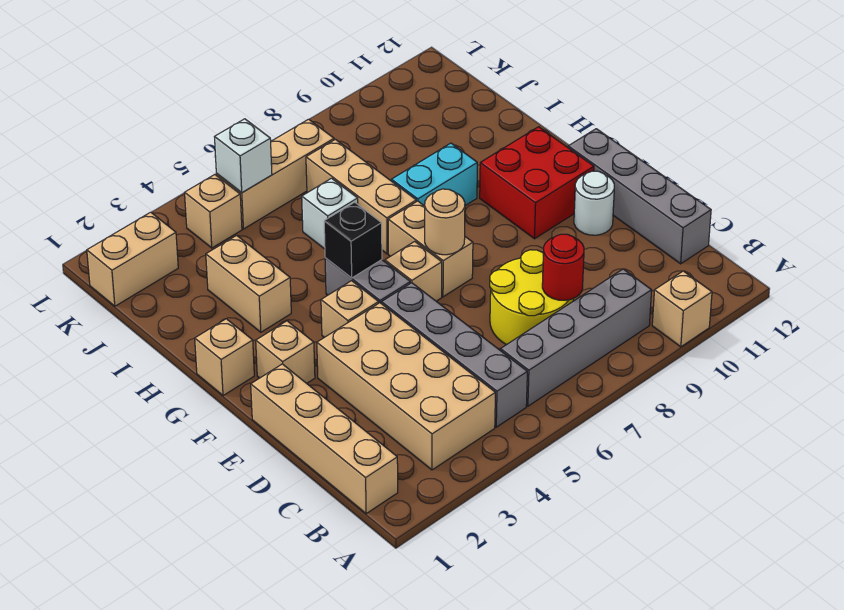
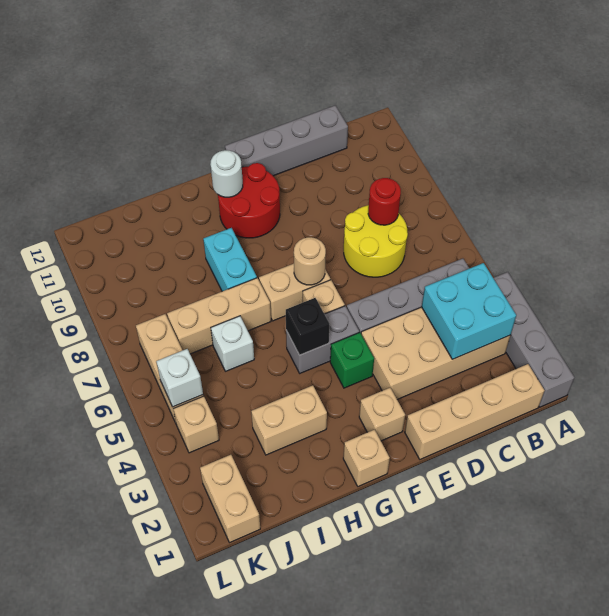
tan 1x1 brick [652,271,712,347] -> none
none -> cyan 2x2 brick [422,263,516,359]
grey 1x4 brick [501,269,652,406] -> grey 1x4 brick moved to [494,272,574,407]
white 1x1 round brick [574,171,614,235] -> white 1x1 round brick moved to [210,150,243,197]
tan 1x1 brick [321,281,379,337] -> green 1x1 brick [330,332,374,388]
red 2x2 brick [480,127,594,239] -> red 2x2 round brick [218,163,280,238]

